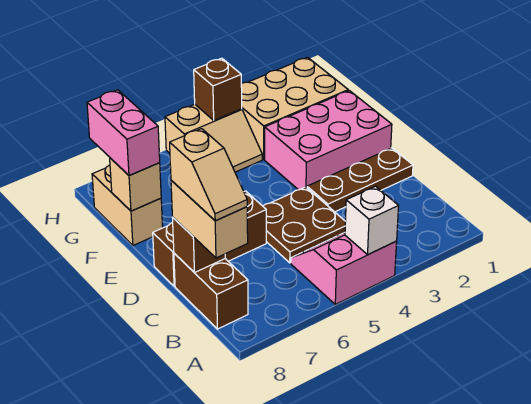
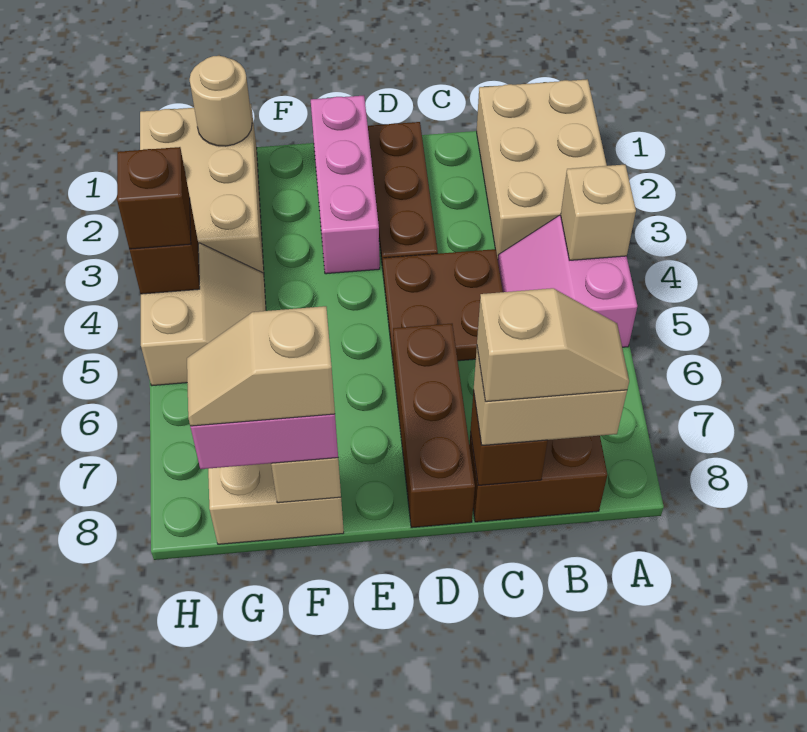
none -> tan 2x3 brick [477,79,607,259]
white 1x1 brick [345,186,399,255] -> tan 1x1 brick [561,165,636,260]
pink 2x3 brick [265,91,392,190] -> pink 1x3 brick [311,96,380,274]
none -> tan 1x2 slope [187,306,335,426]
none -> tan 1x1 round brick [190,56,252,146]
none -> brown 1x1 brick [117,147,191,249]

